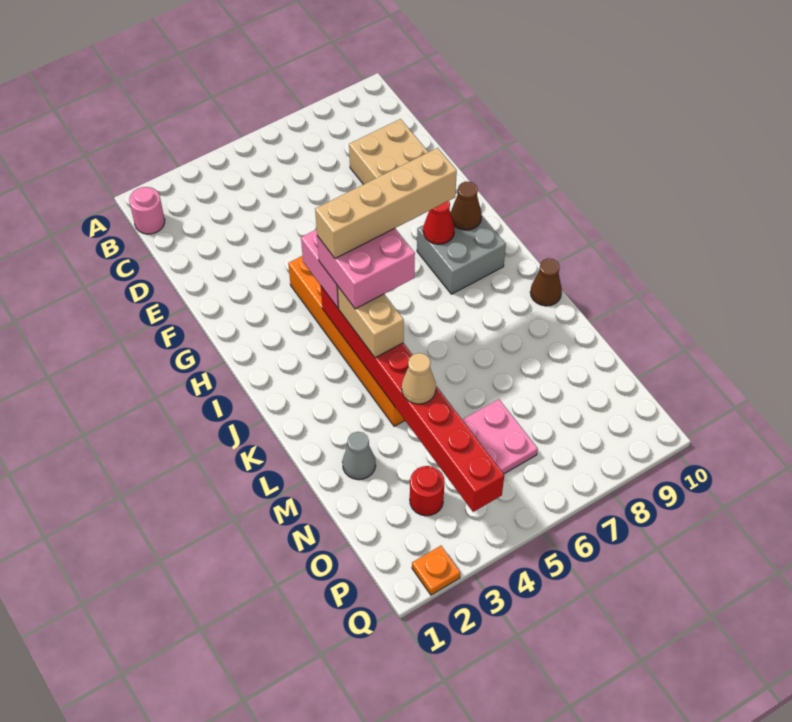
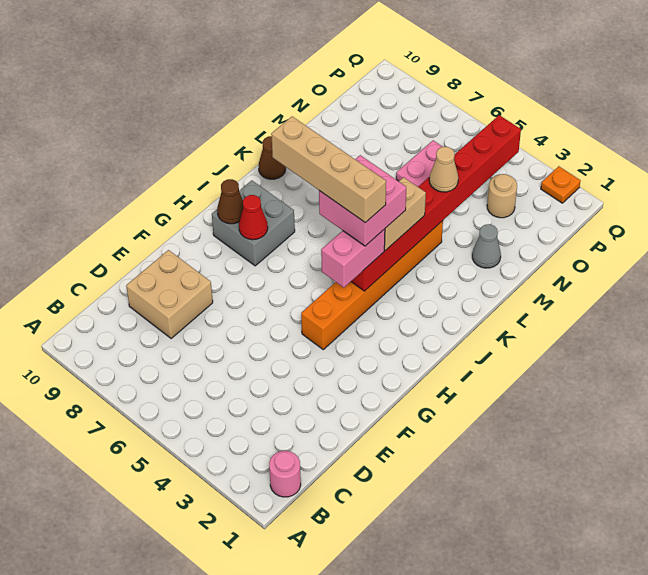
red 1x1 round brick [410,466,444,516] -> tan 1x1 round brick [487,174,517,218]

